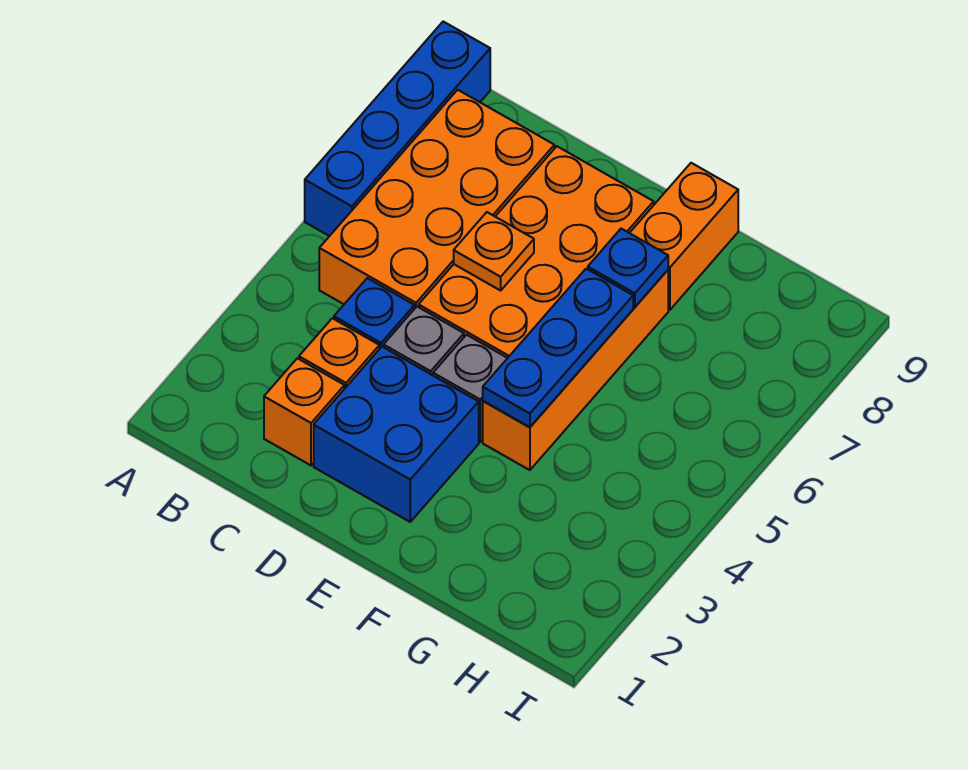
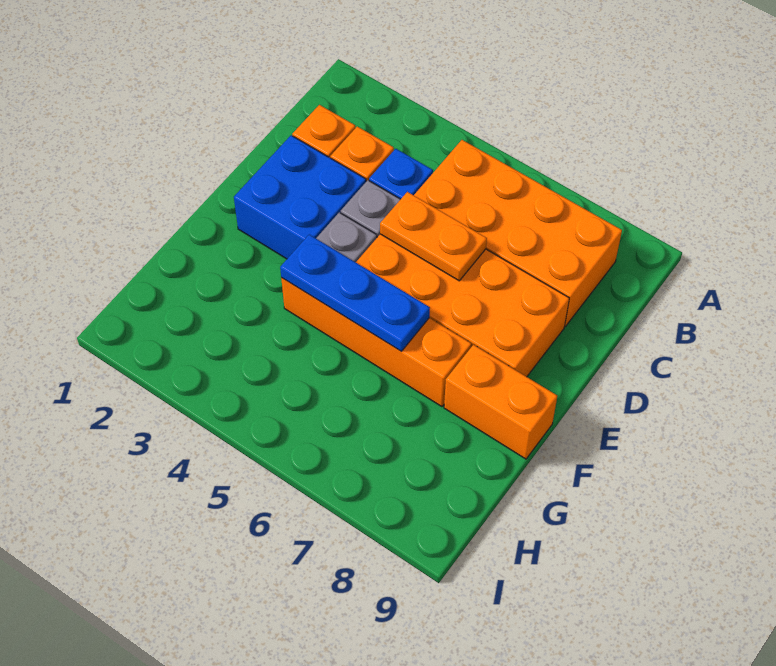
blue 1x4 brick [305,22,490,236] -> none
orange 1x1 plate [454,212,534,290] -> orange 1x2 plate [380,192,487,281]
blue 1x1 plate [588,229,668,307] -> none

